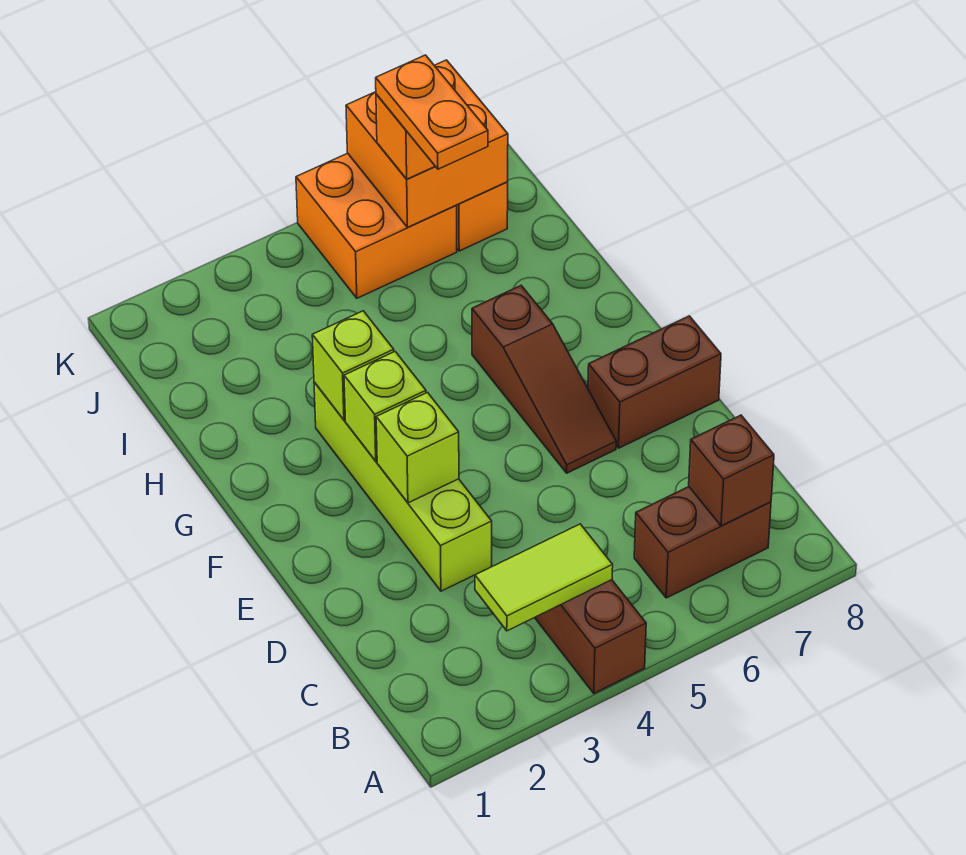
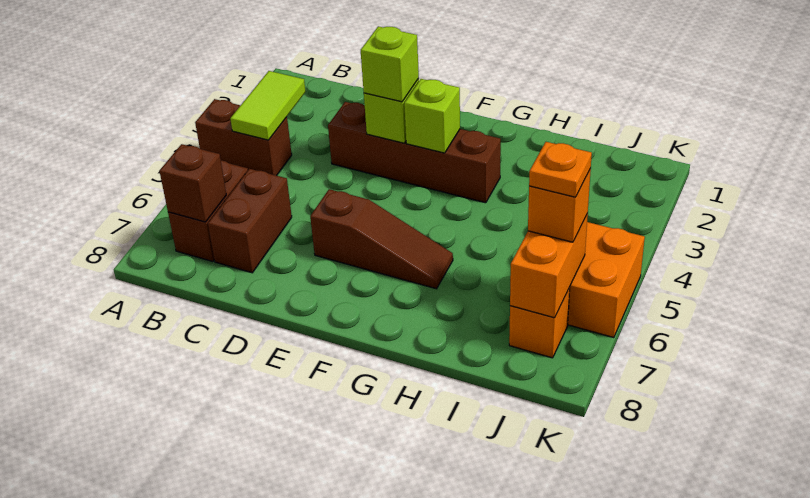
lime 1x4 brick [314,382,492,591] -> brown 1x4 brick [328,102,501,203]
brown 1x3 slope [472,286,616,473] -> brown 1x3 slope turned to [310,189,453,289]
brown 1x2 brick [588,316,721,448] -> brown 1x2 brick moved to [208,169,292,273]
lime 1x1 brick [312,311,394,420] -> lime 1x1 brick moved to [361,26,419,102]
orange 1x2 plate [376,55,488,169] -> orange 1x1 plate [529,142,592,197]
orange 2x2 brick [346,60,508,227] -> orange 1x2 brick [510,214,588,318]

